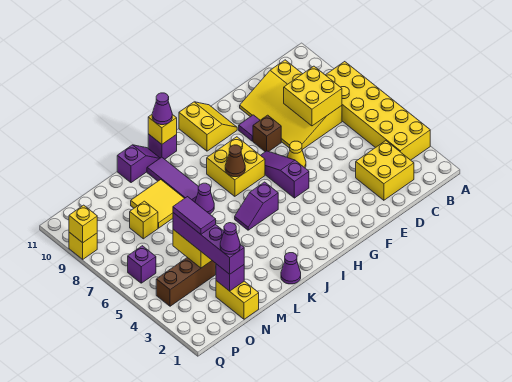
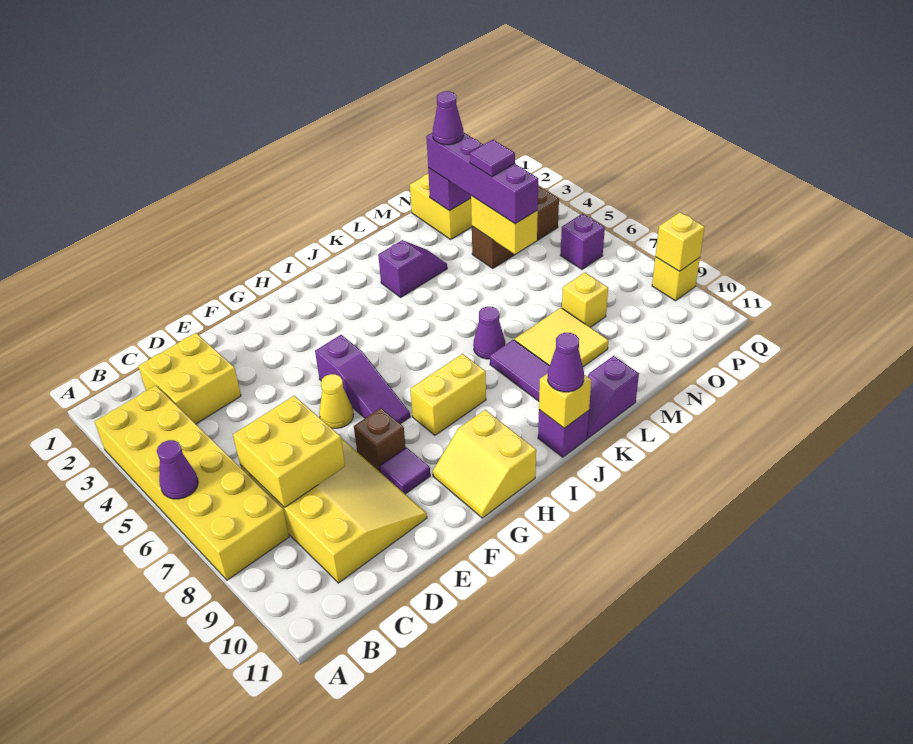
yellow 2x2 brick [207,137,265,196] -> yellow 1x2 brick [410,354,486,435]
purple 1x2 slope [235,182,278,230] -> purple 1x2 slope moved to [378,240,447,297]
brown 1x1 cone [225,145,245,177] -> none
purple 1x1 cone [281,253,301,284] -> purple 1x1 cone moved to [157,440,198,499]
purple 1x2 tile [173,197,216,234] -> purple 1x1 tile [470,140,515,177]

